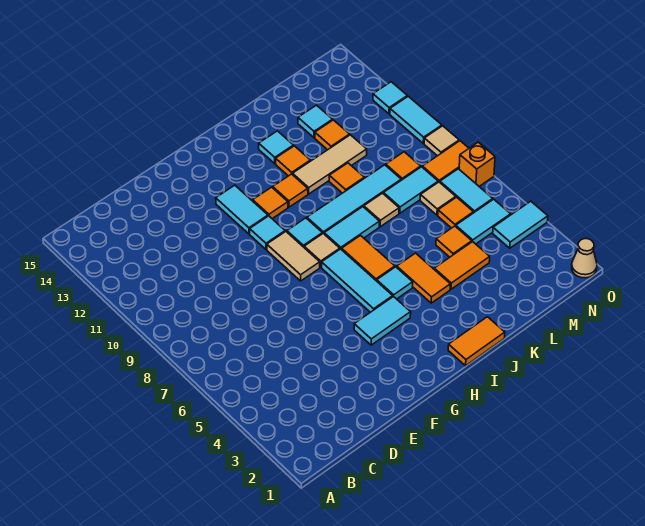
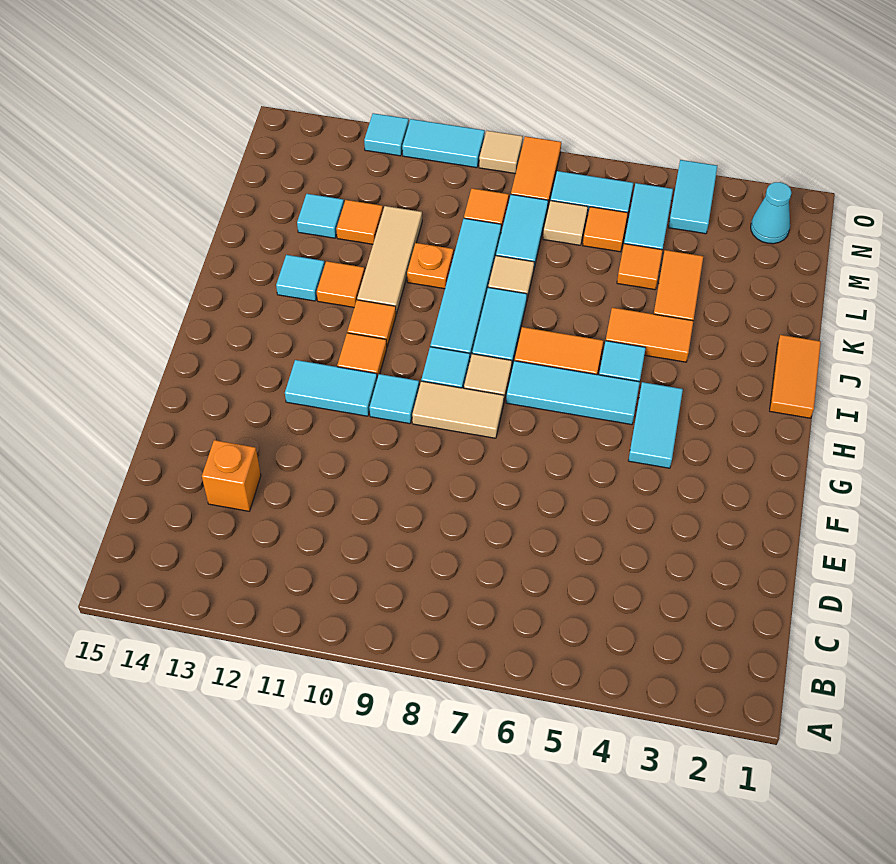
orange 1x1 tile [329,163,364,193] -> orange 1x1 plate [407,243,454,289]
none -> cyan 1x1 cone [751,182,792,244]
tan 1x1 cone [572,239,597,278] -> none
orange 1x1 brick [459,142,495,186] -> orange 1x1 brick moved to [202,440,261,511]

